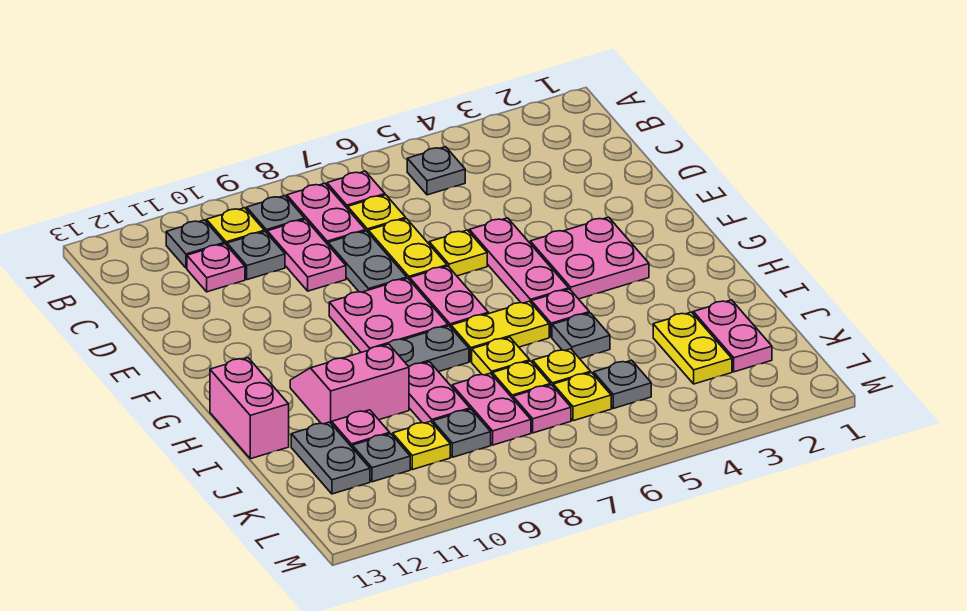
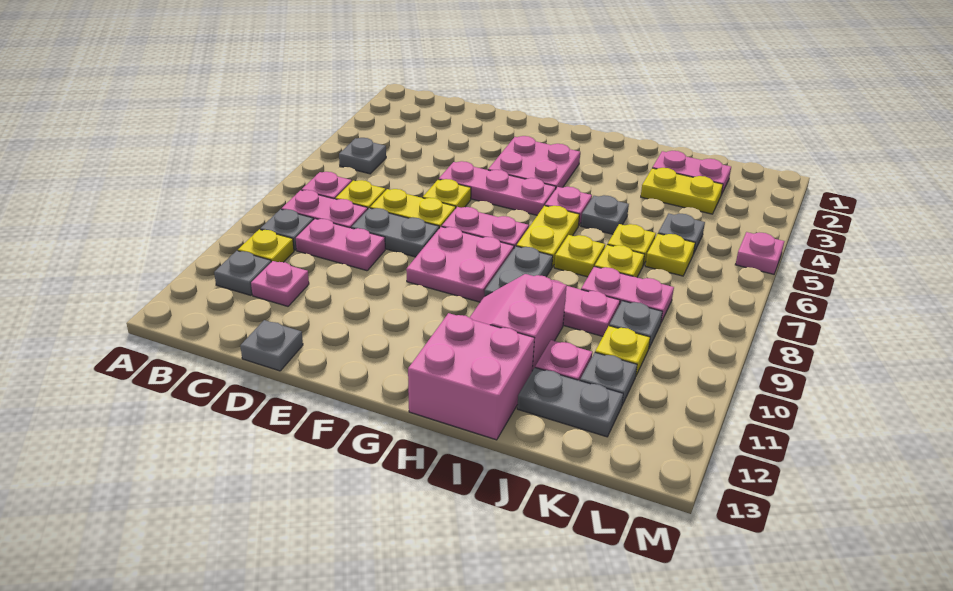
grey 1x1 plate [227,232,285,280] -> grey 1x1 plate moved to [240,320,303,371]
pink 1x2 brick [210,358,289,459] -> pink 2x2 brick [408,313,534,440]
pink 1x1 plate [513,385,571,433] -> pink 1x1 plate moved to [735,232,784,274]

